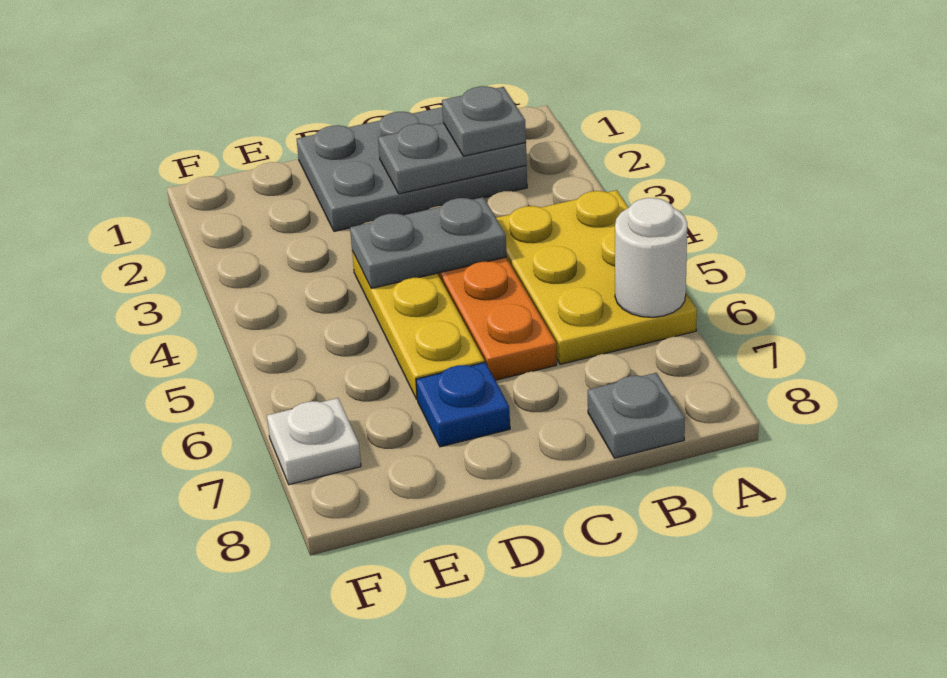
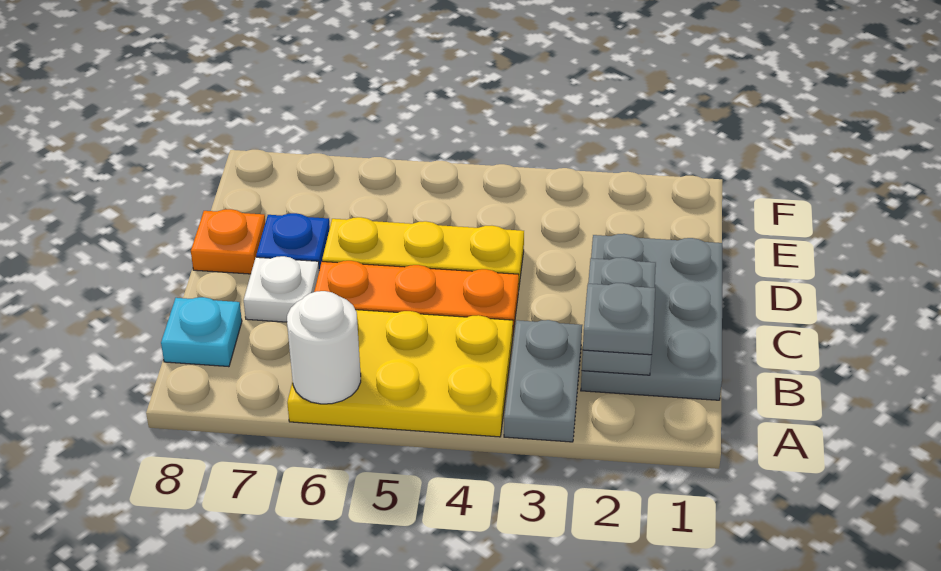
grey 1x1 plate [588,373,685,458] -> cyan 1x1 plate [161,297,242,367]
grey 1x2 plate [350,197,507,288] -> grey 1x2 plate moved to [504,320,582,442]
none -> orange 1x1 plate [191,209,265,274]
white 1x1 plate [267,398,361,485] -> white 1x1 plate moved to [244,256,319,322]

